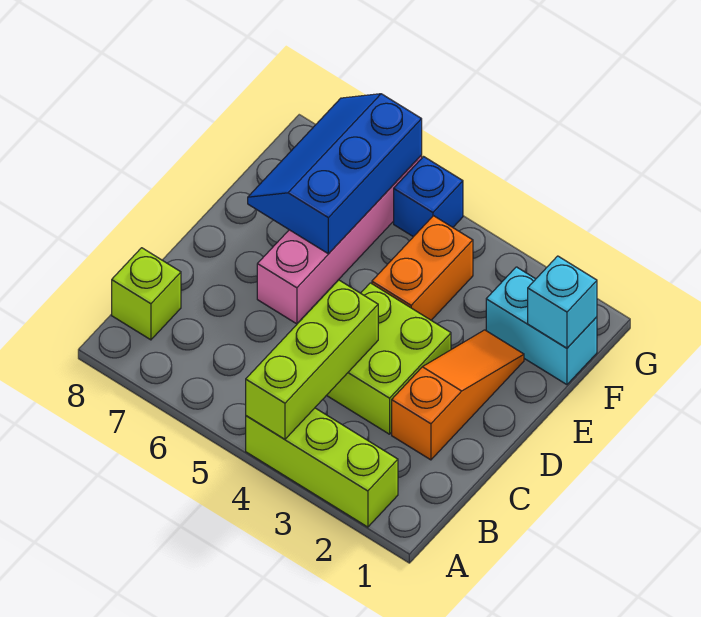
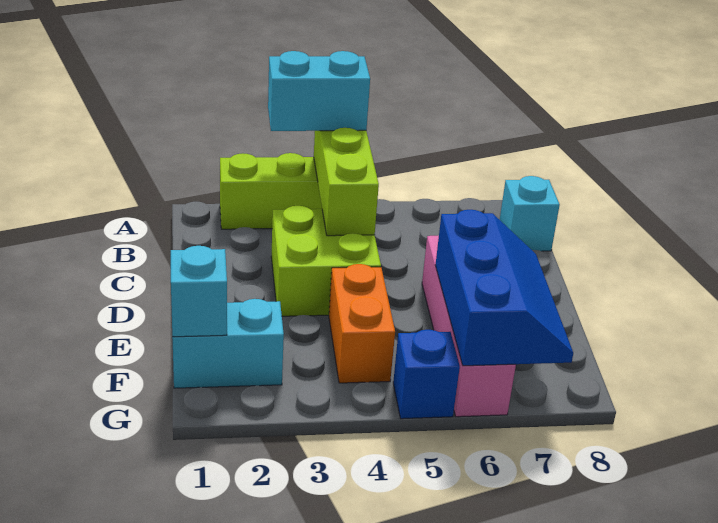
none -> cyan 1x2 brick [268,51,370,131]
lime 1x1 brick [112,248,181,340] -> cyan 1x1 brick [500,176,560,251]
orange 1x3 slope [392,330,524,460] -> none

